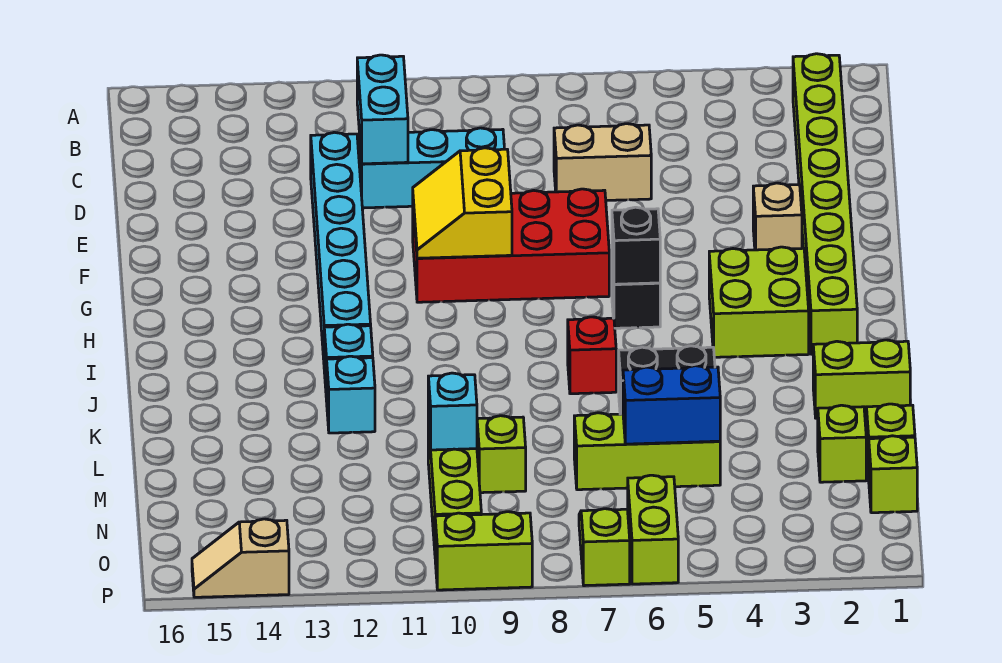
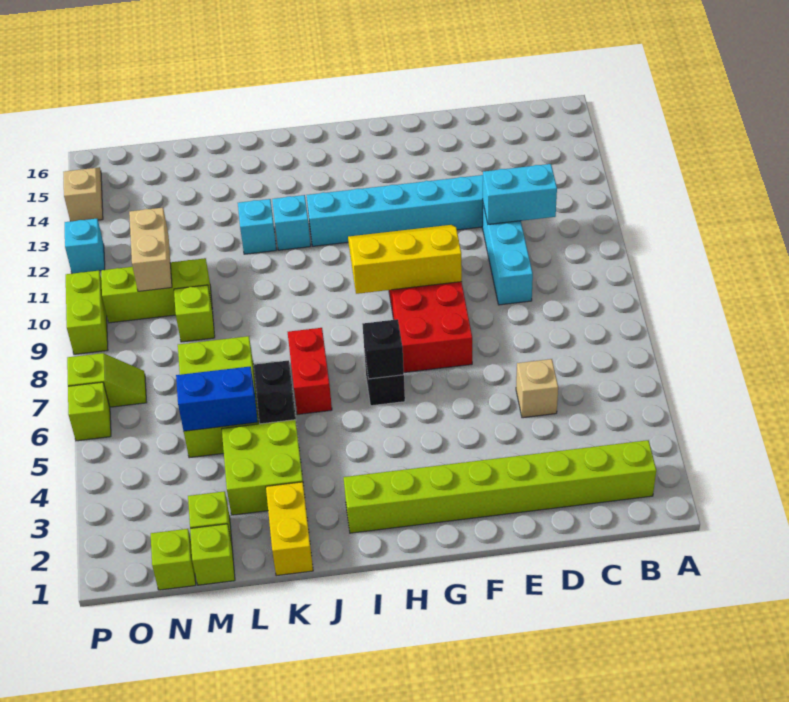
tan 1x2 brick [554,124,651,200] -> tan 1x2 brick moved to [129,208,172,291]
tan 1x1 brick [753,183,802,250] -> tan 1x1 brick moved to [516,359,558,418]
yellow 2x2 slope [413,148,512,258] -> yellow 2x3 slope [348,225,462,294]
lime 2x2 brick [709,247,809,357] -> lime 2x2 brick moved to [222,420,304,515]
red 1x1 brick [568,317,616,394] -> red 1x2 brick [288,328,332,415]
lime 1x2 brick [813,340,910,418] -> yellow 1x2 brick [266,482,313,576]
lime 1x3 brick [574,413,720,490] -> lime 2x3 brick [178,336,259,458]
blue 1x2 brick [623,366,720,444] -> blue 1x2 brick turned to [176,367,258,431]
cyan 1x1 brick [428,373,477,450] -> cyan 1x1 brick moved to [65,219,105,274]
lime 1x2 brick [628,475,678,584] -> lime 1x1 brick [68,382,111,441]

